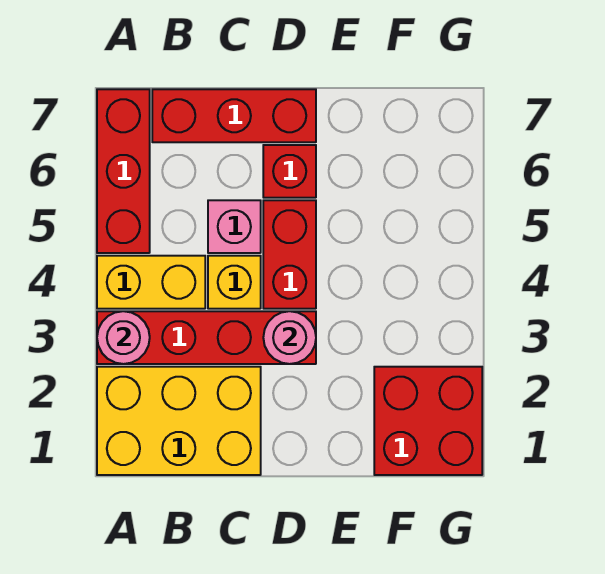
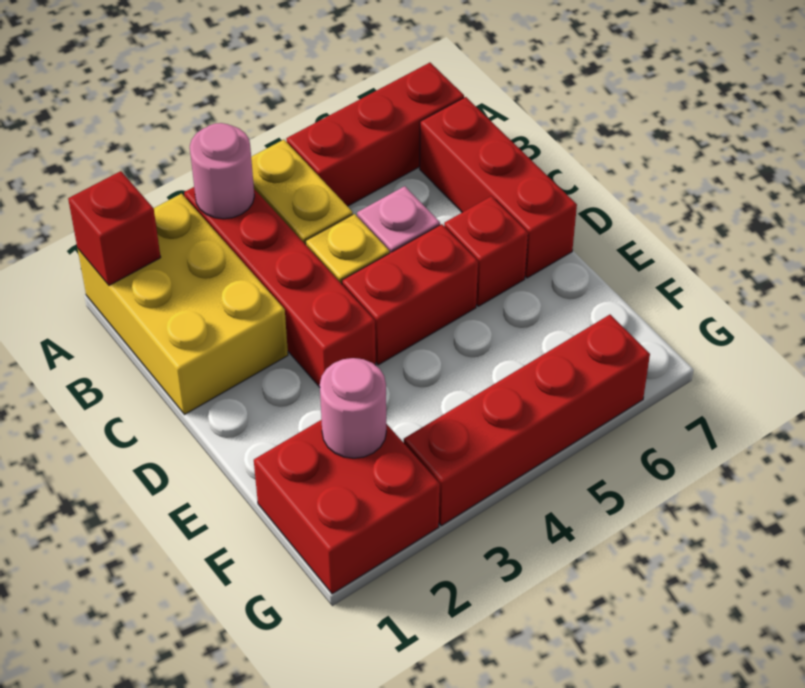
none -> red 1x1 brick [68,171,161,285]
pink 1x1 round brick [263,311,316,364] -> pink 1x1 round brick moved to [320,358,386,458]
none -> red 1x4 brick [404,315,650,525]

